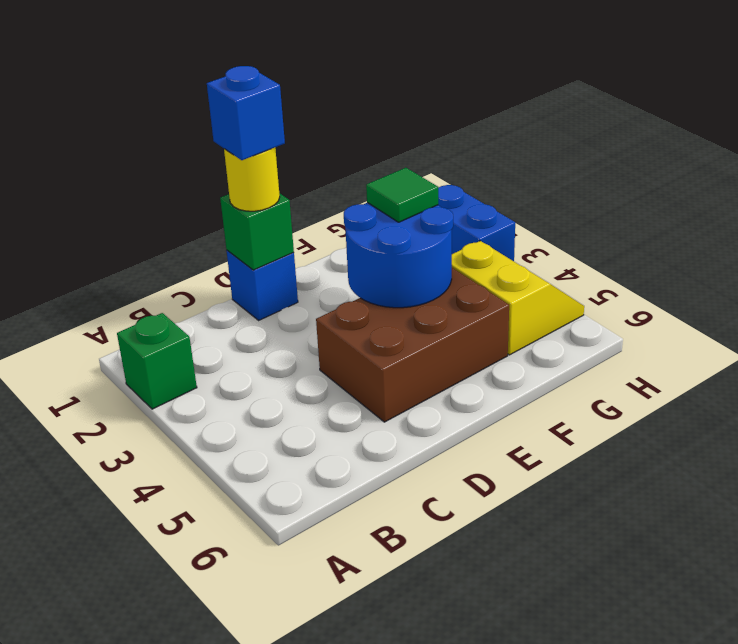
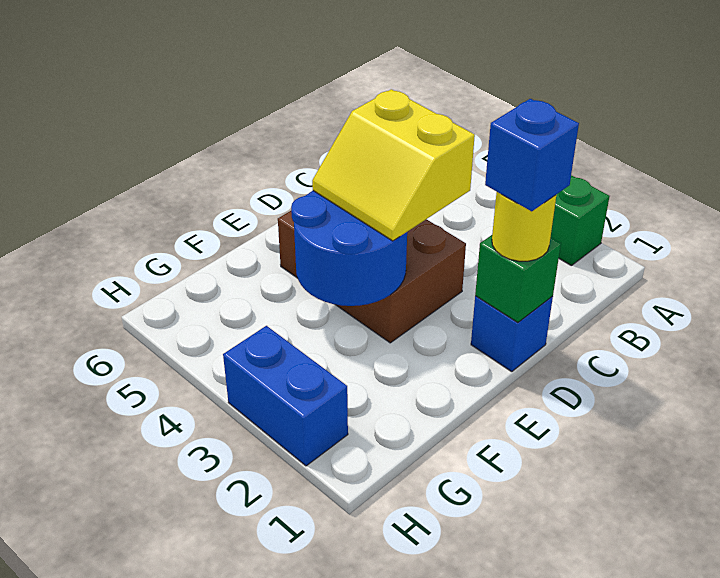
brown 2x3 brick [316,268,509,422] -> brown 2x3 brick turned to [278,211,466,343]
green 1x1 tile [366,168,438,222] -> none
yellow 2x2 slope [452,241,584,355] -> yellow 2x2 slope moved to [312,89,475,241]

